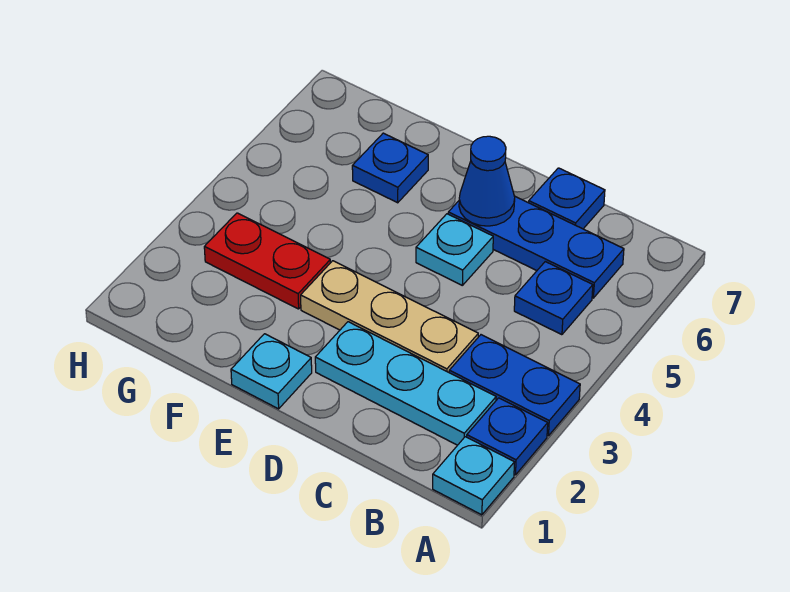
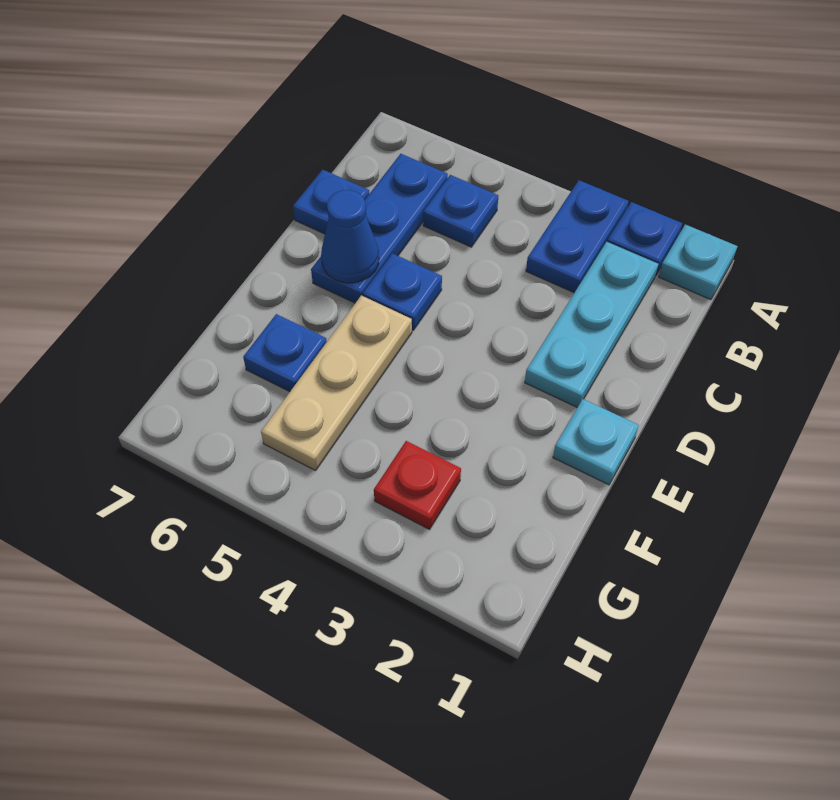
tan 1x3 plate [301,261,478,372] -> tan 1x3 plate moved to [261,295,412,471]
cyan 1x1 plate [416,214,493,285] -> blue 1x1 plate [363,253,442,330]
red 1x2 plate [204,213,330,309] -> red 1x1 plate [374,441,461,529]

